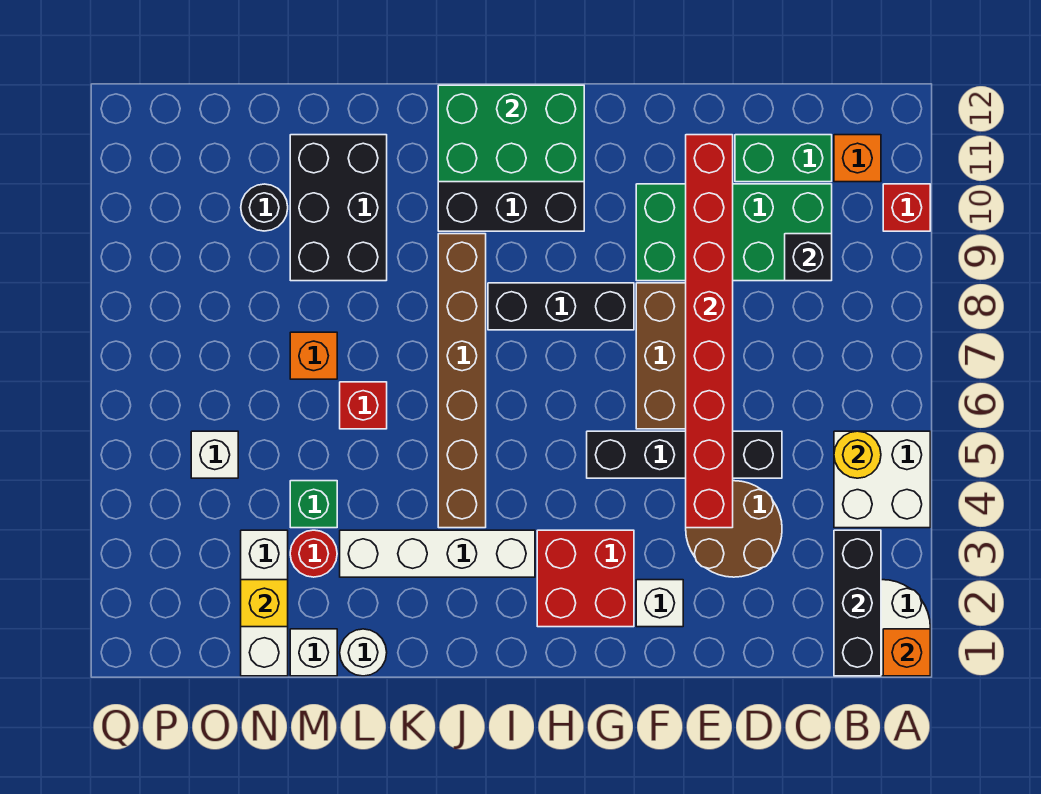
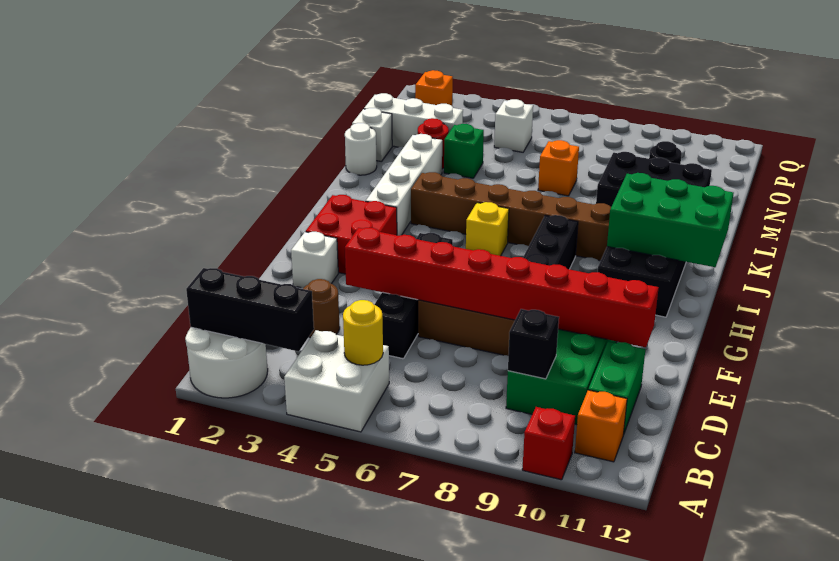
orange 1x1 brick [883,629,930,676] -> orange 1x1 brick moved to [415,70,453,106]
brown 2x2 round brick [686,481,782,577] -> brown 1x1 round brick [303,279,340,338]
green 2x3 brick [438,85,584,182] -> green 2x3 brick turned to [607,173,733,267]
red 1x1 brick [340,382,387,429] -> none
yellow 1x1 brick [241,580,288,627] -> yellow 1x1 brick moved to [466,202,509,256]

